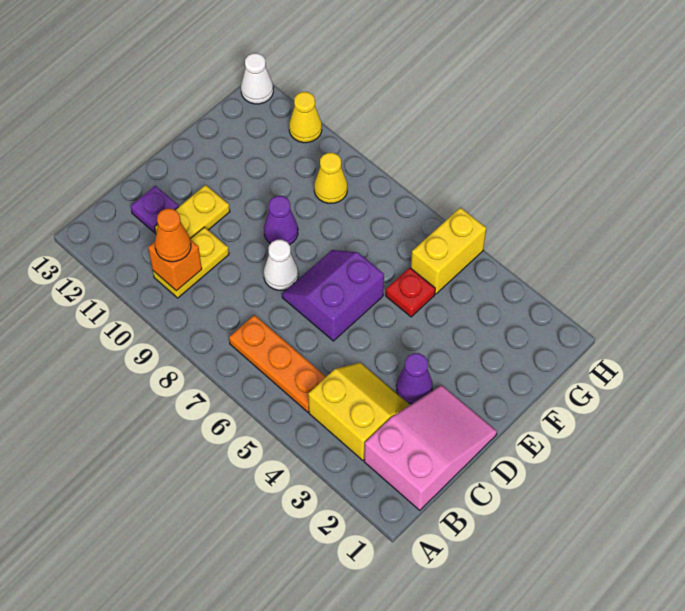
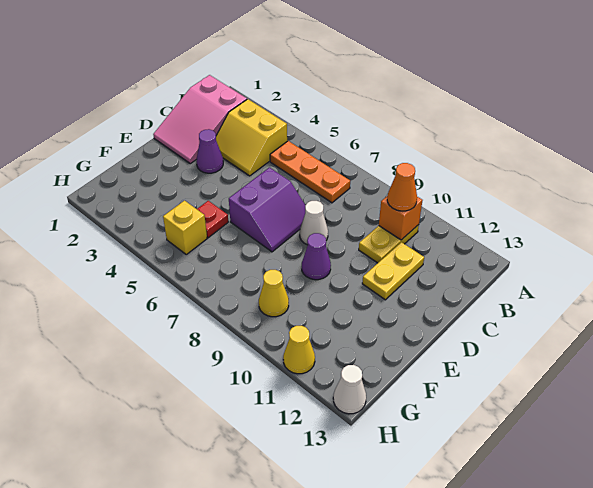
purple 1x1 plate [131,186,179,233] -> none
yellow 1x2 brick [411,208,486,294] -> yellow 1x1 brick [163,201,207,254]

